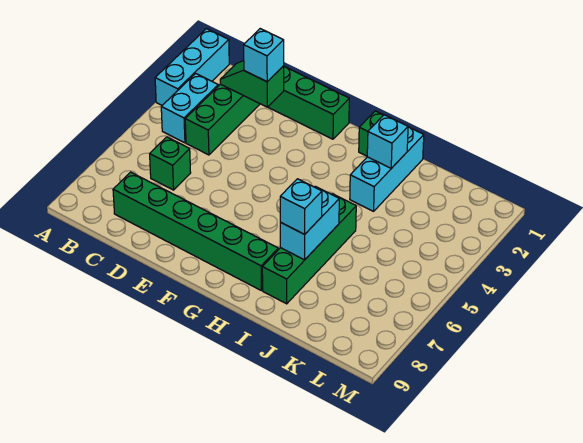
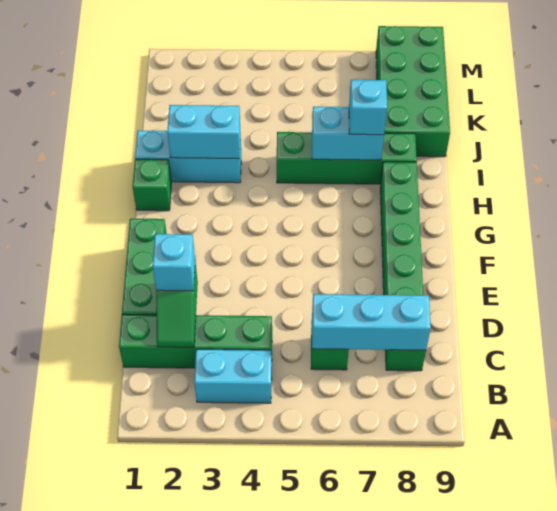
cyan 1x3 brick [155,29,229,105] -> cyan 1x3 brick moved to [312,294,431,350]
cyan 1x1 brick [367,115,408,168] -> cyan 1x2 brick [167,105,240,159]
none -> green 2x4 brick [376,26,450,157]

